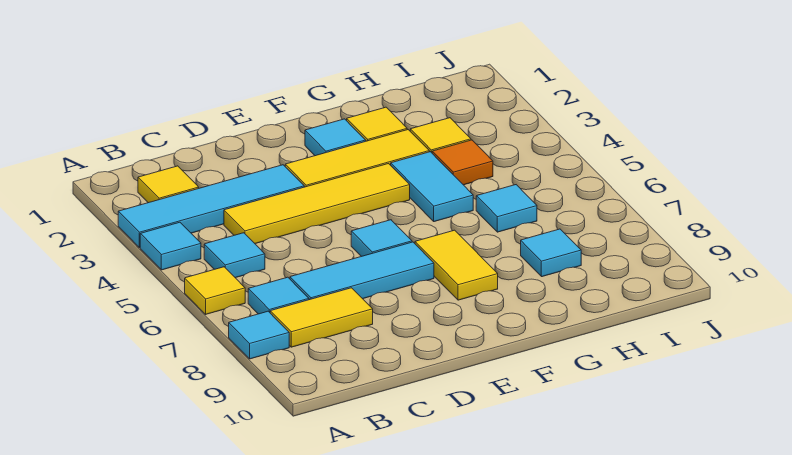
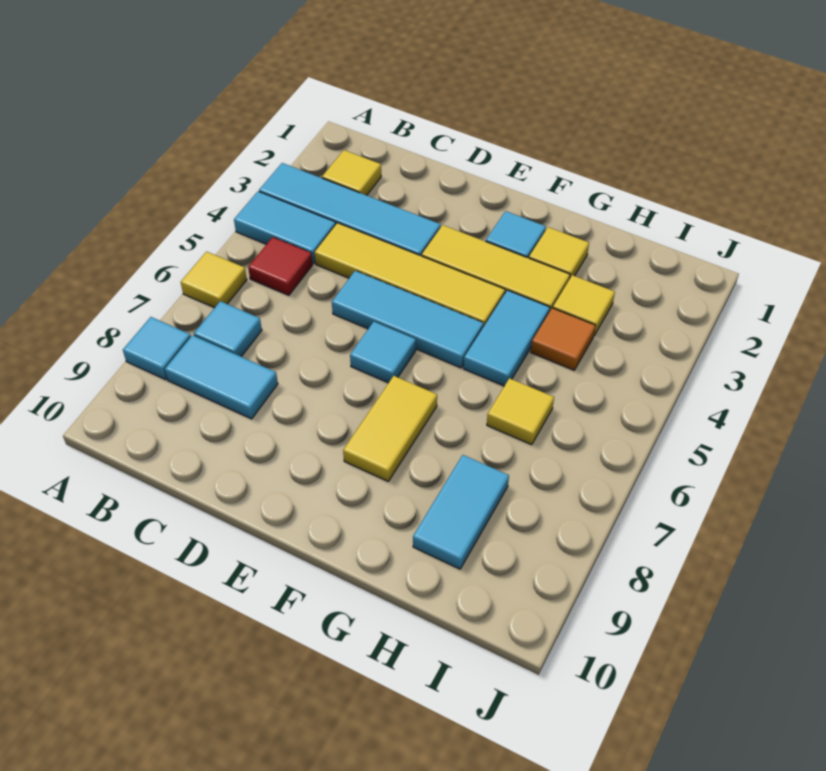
cyan 1x1 tile [140,222,201,270] -> cyan 1x2 tile [234,191,336,264]
cyan 1x1 tile [204,233,265,278] -> red 1x1 tile [248,237,312,295]
yellow 1x2 tile [270,288,373,347] -> cyan 1x2 tile [165,335,278,419]
cyan 1x3 tile [290,242,434,300] -> cyan 1x3 tile moved to [332,271,483,368]
cyan 1x1 tile [476,185,537,232] -> yellow 1x1 tile [487,378,554,445]
cyan 1x1 tile [521,229,581,277] -> cyan 1x2 tile [413,455,509,569]

